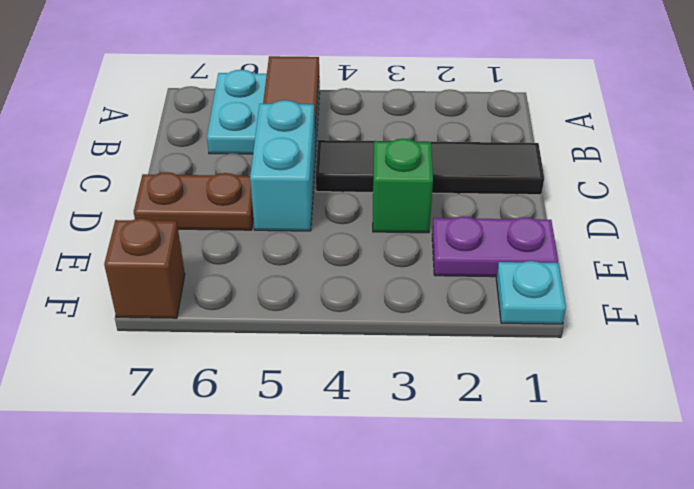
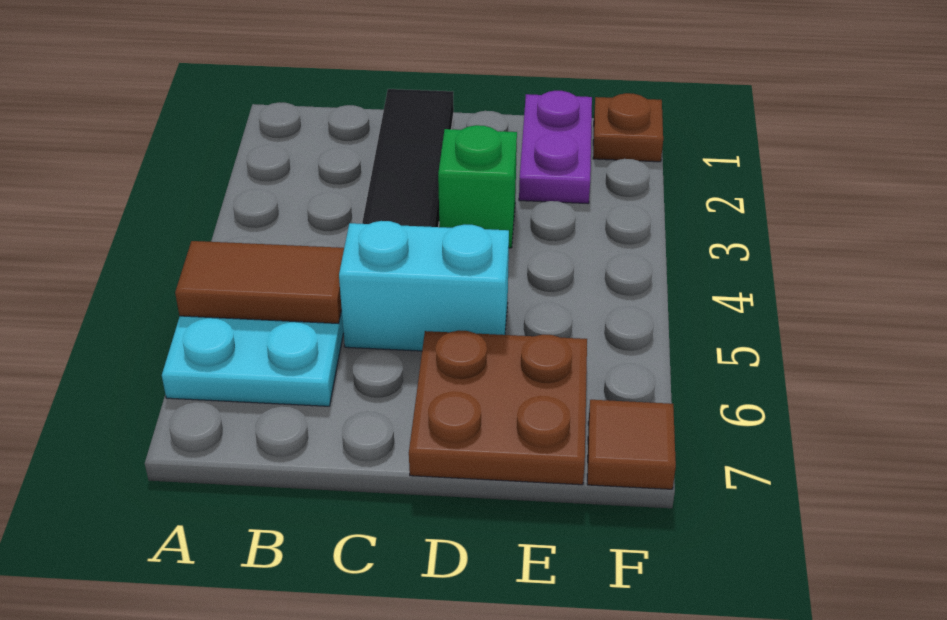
brown 1x2 plate [134,172,253,230] -> brown 2x2 plate [409,331,587,485]
cyan 1x1 plate [496,261,566,324] -> brown 1x1 plate [593,93,663,162]
brown 1x1 brick [104,218,185,318] -> brown 1x1 tile [587,400,676,489]

